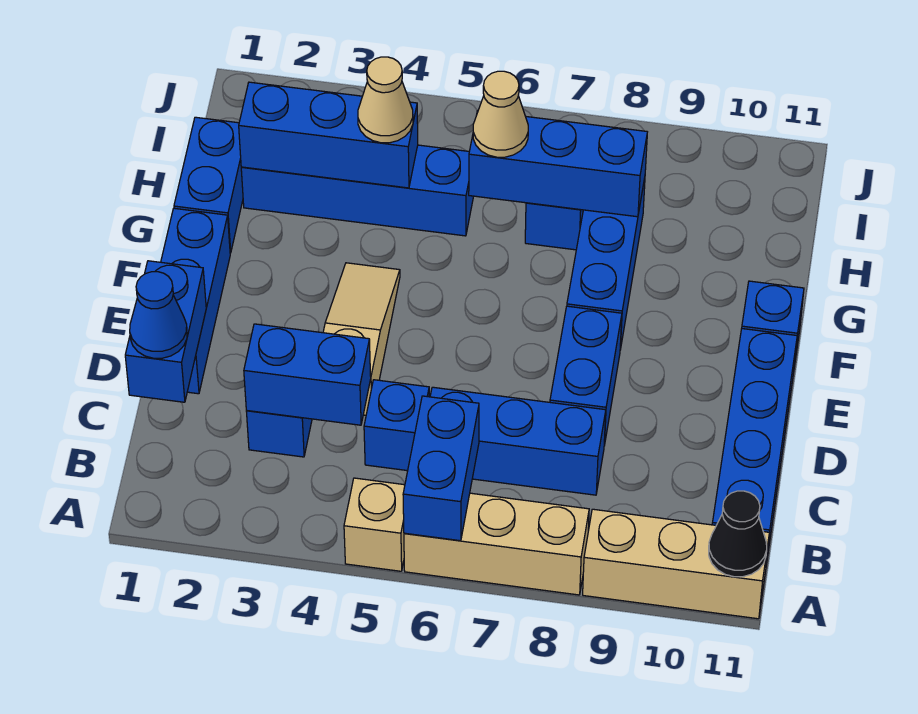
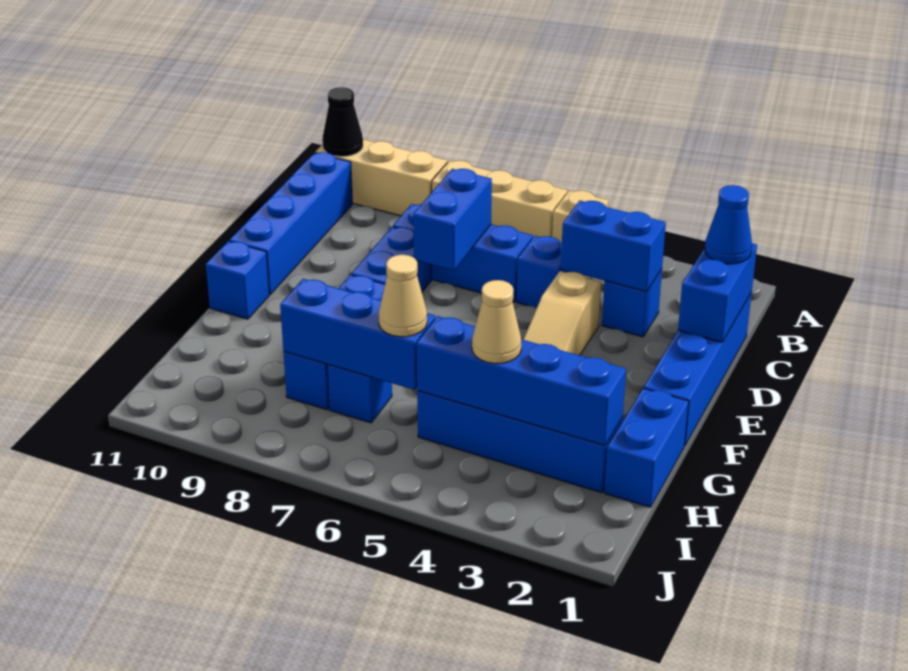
blue 1x2 brick [403,396,479,541] -> blue 1x2 brick moved to [413,169,492,270]
blue 1x3 brick [161,208,230,394] -> blue 1x4 brick [644,292,752,445]
blue 1x3 brick [239,82,418,188] -> blue 1x4 brick [417,316,626,446]

